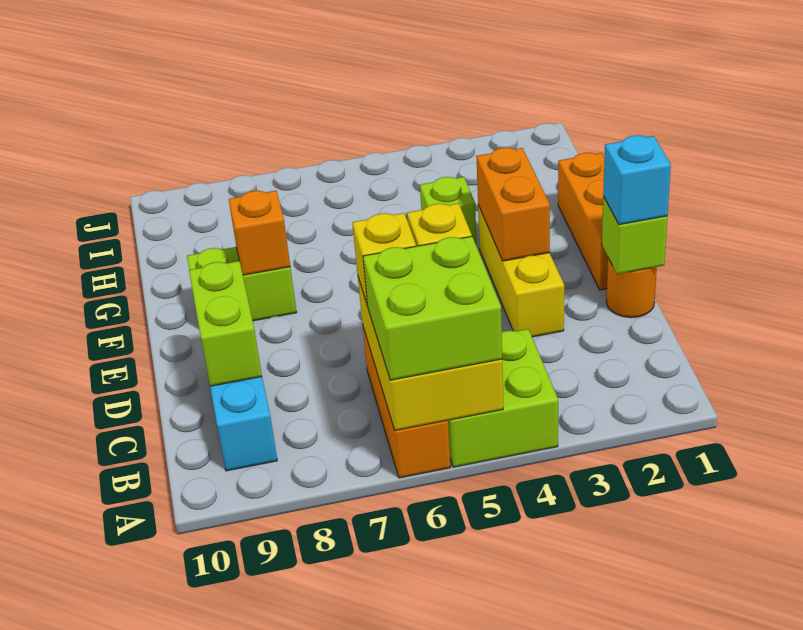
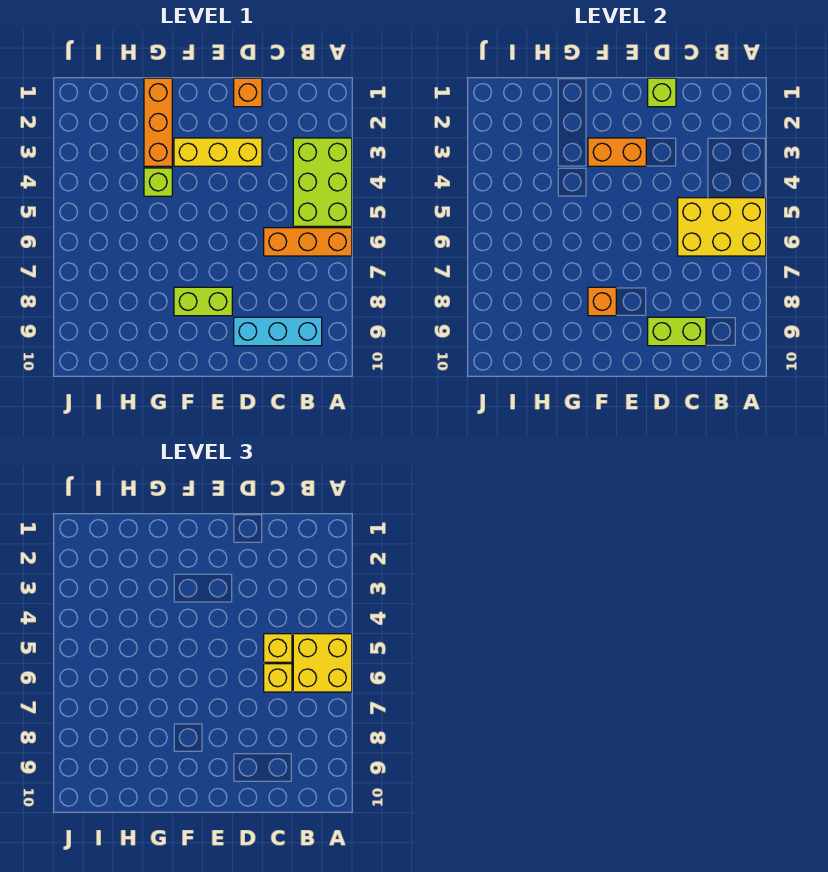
lime 2x2 brick [448,329,558,467] -> lime 2x3 brick [293,138,352,226]
lime 2x2 brick [363,236,502,380] -> yellow 2x2 brick [293,634,352,692]
orange 1x1 round brick [606,258,657,318] -> orange 1x1 brick [234,78,262,107]
cyan 1x1 brick [603,135,671,225] -> none
orange 1x3 brick [558,153,608,290] -> orange 1x3 brick turned to [144,78,172,166]
lime 1x2 brick [187,247,297,321] -> lime 1x2 brick turned to [174,287,232,316]

